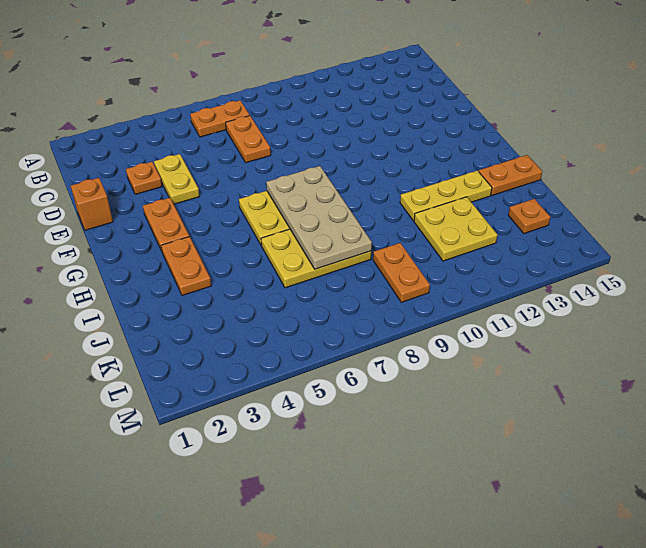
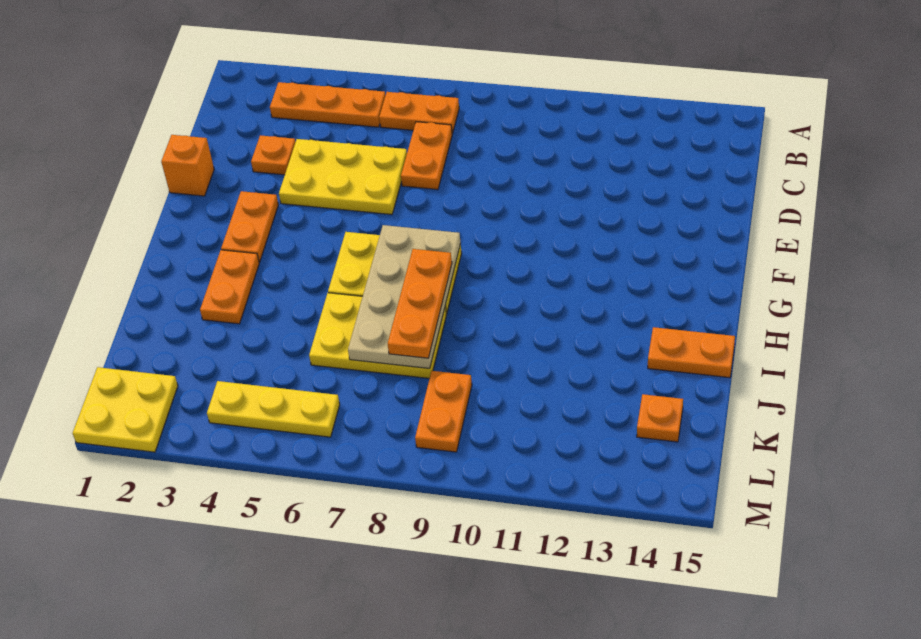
none -> orange 1x3 plate [270,82,385,127]
yellow 1x2 plate [154,154,200,204] -> yellow 2x3 plate [279,139,407,215]
none -> orange 1x3 plate [388,249,452,358]
yellow 1x3 plate [400,170,492,221] -> yellow 1x3 plate moved to [207,381,340,437]
yellow 2x2 plate [414,197,497,261] -> yellow 2x2 plate moved to [73,367,178,452]

